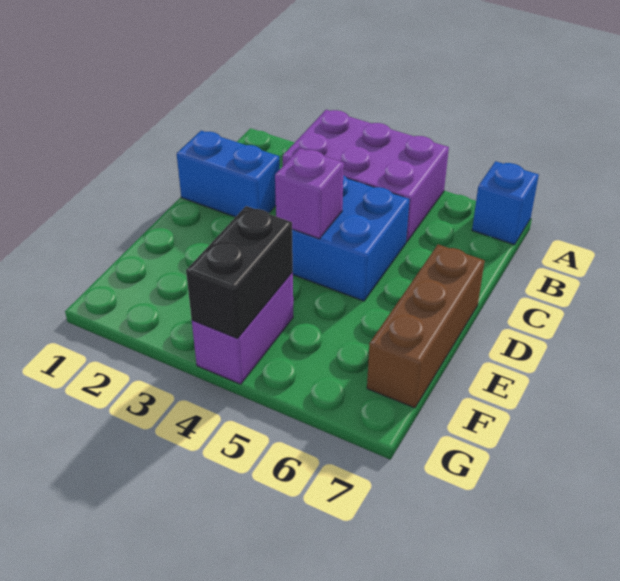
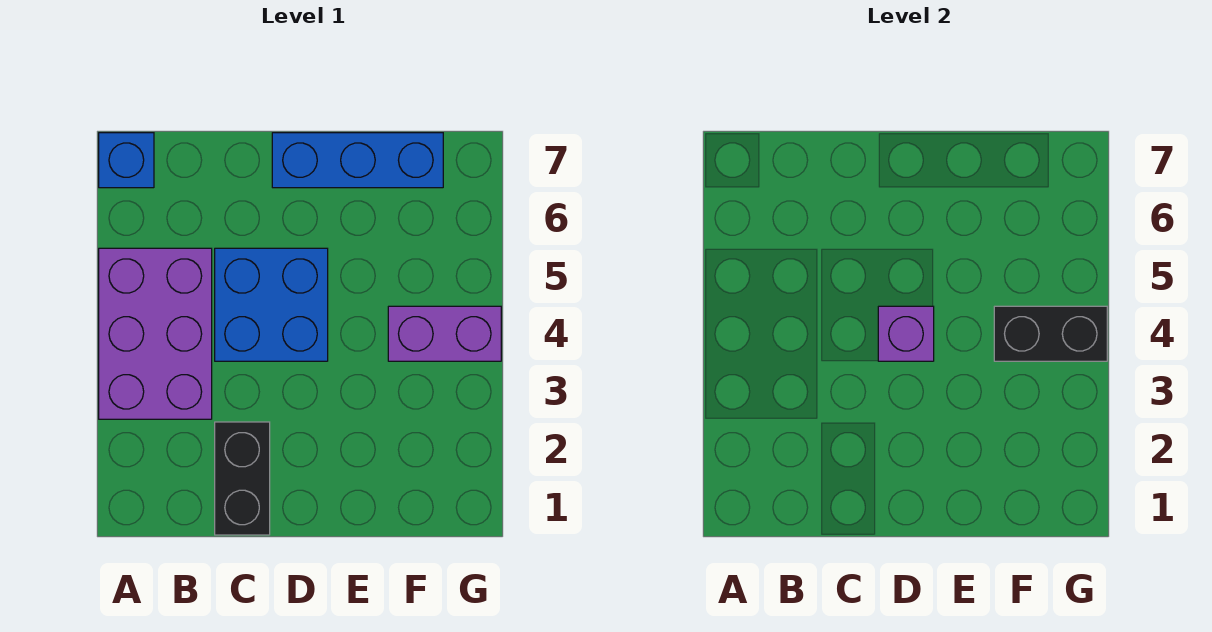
blue 1x2 brick [177,131,280,217] -> black 1x2 brick [215,422,270,535]
brown 1x3 brick [367,244,485,408] -> blue 1x3 brick [272,133,443,188]

